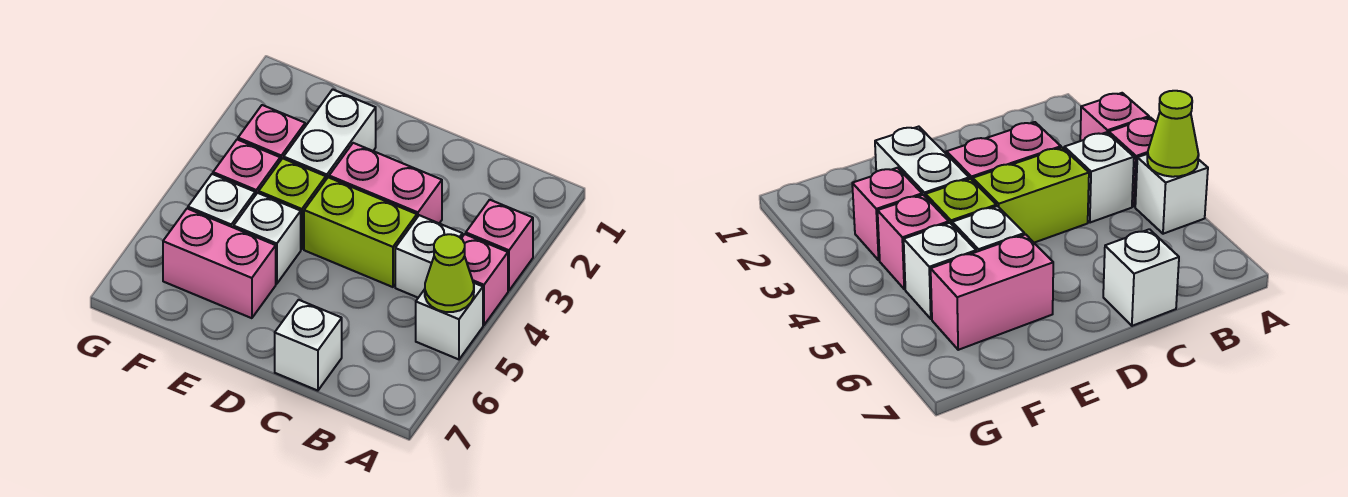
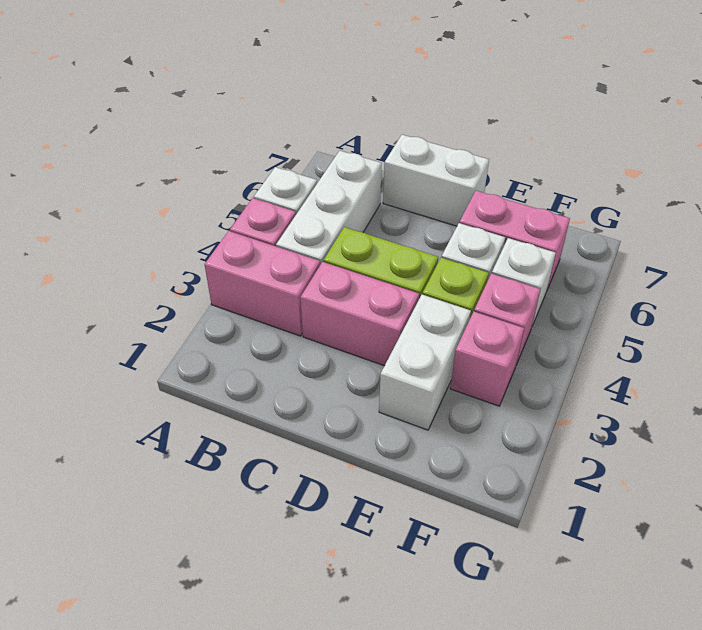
pink 1x1 brick [466,200,533,290] -> pink 1x2 brick [205,231,320,336]
lime 1x1 cone [425,234,474,312] -> none
white 1x1 brick [395,215,462,298] -> white 1x3 brick [276,151,381,265]
white 1x1 brick [275,300,342,391] -> white 1x2 brick [383,135,489,226]

